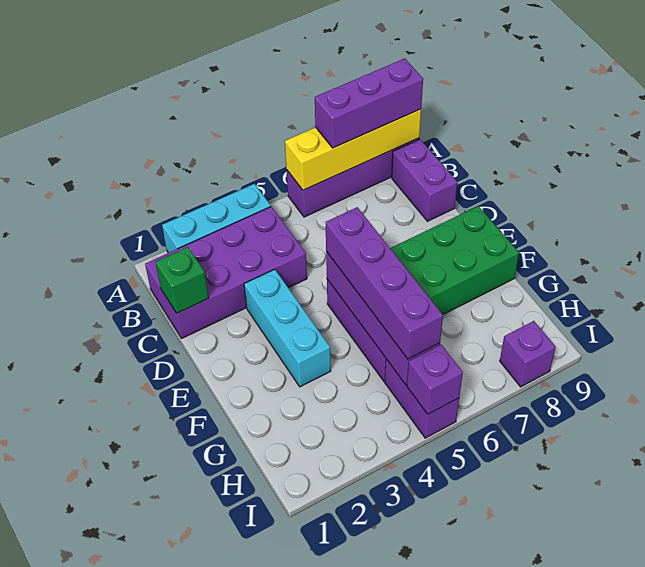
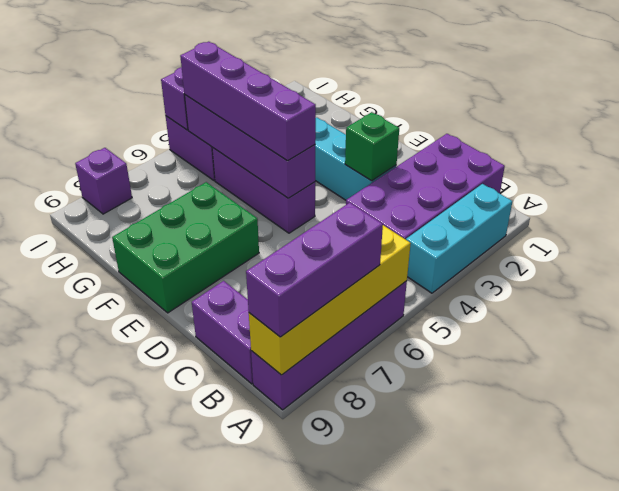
green 1x1 brick [156,247,208,313] -> green 1x1 brick moved to [345,112,399,181]

